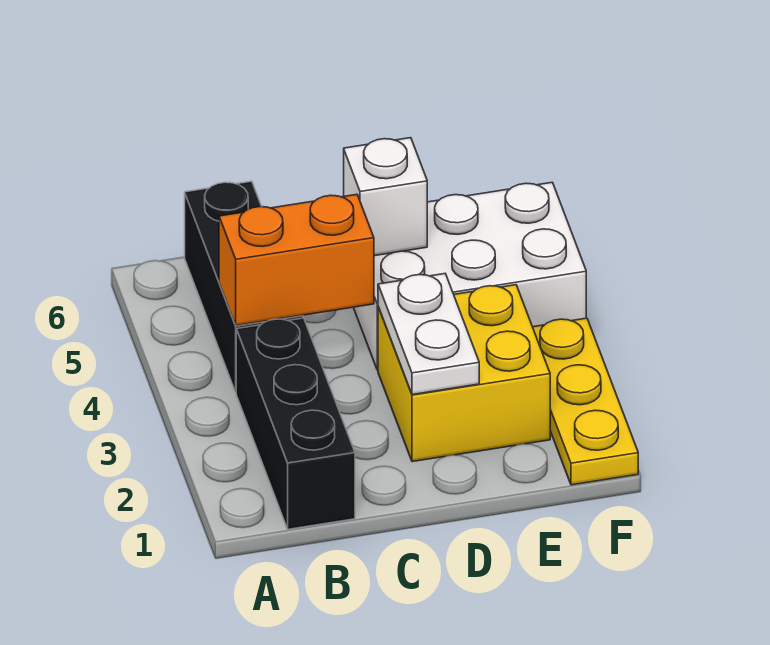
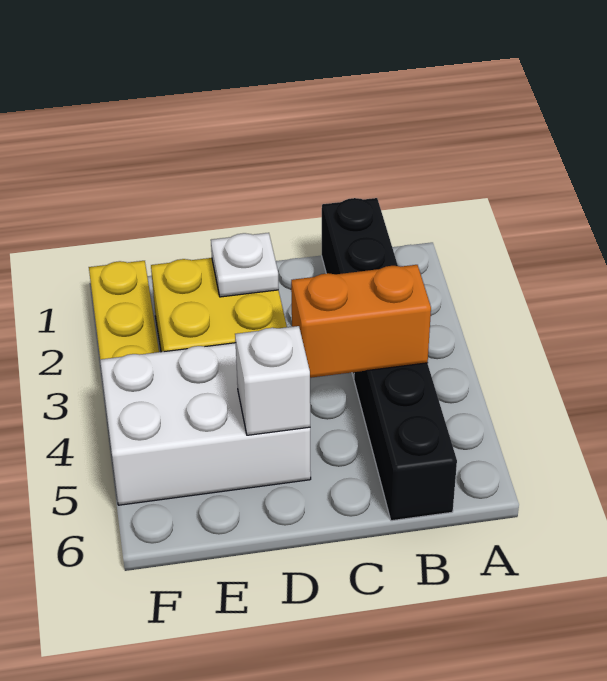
white 1x2 plate [378,274,479,395] -> white 1x1 plate [211,233,279,297]

